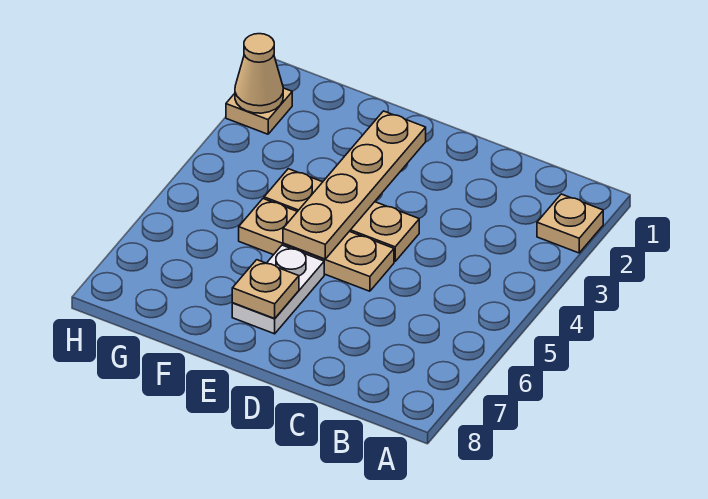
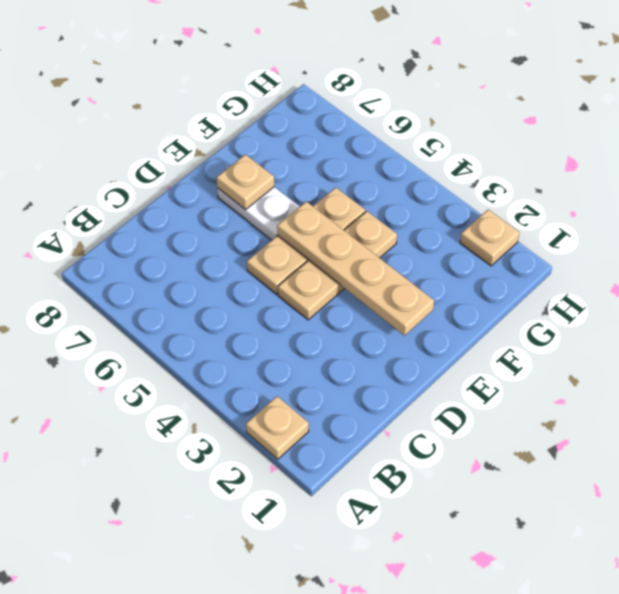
tan 1x1 cone [235,34,283,113] -> none

